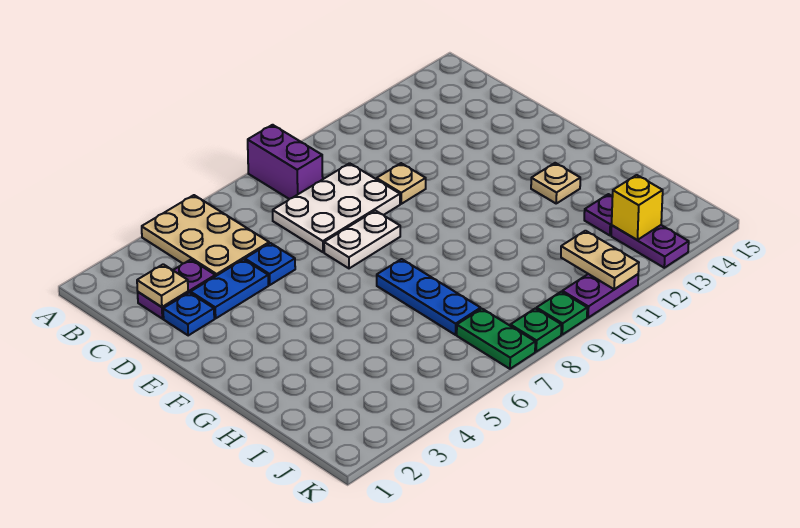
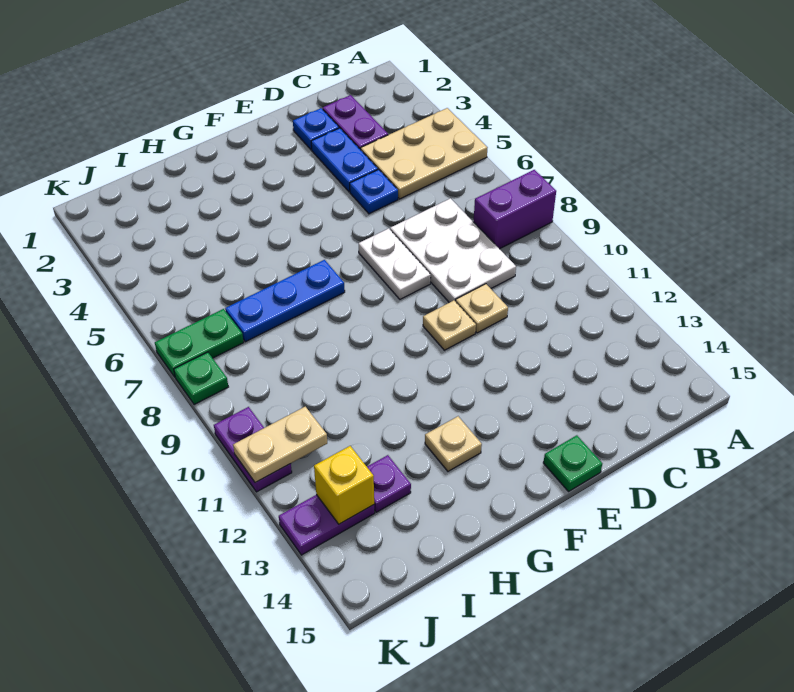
tan 1x1 plate [137,264,188,307] -> tan 1x1 plate moved to [423,300,476,350]
green 1x1 plate [537,292,587,335] -> green 1x1 plate moved to [543,435,602,491]

